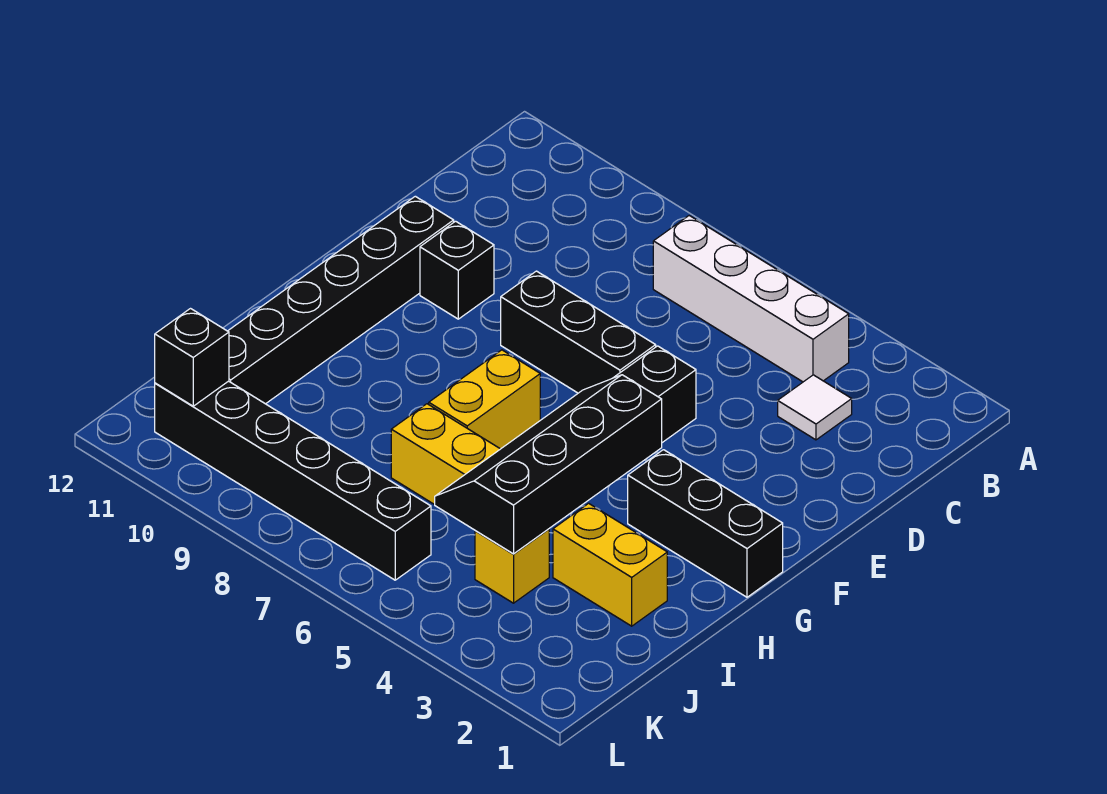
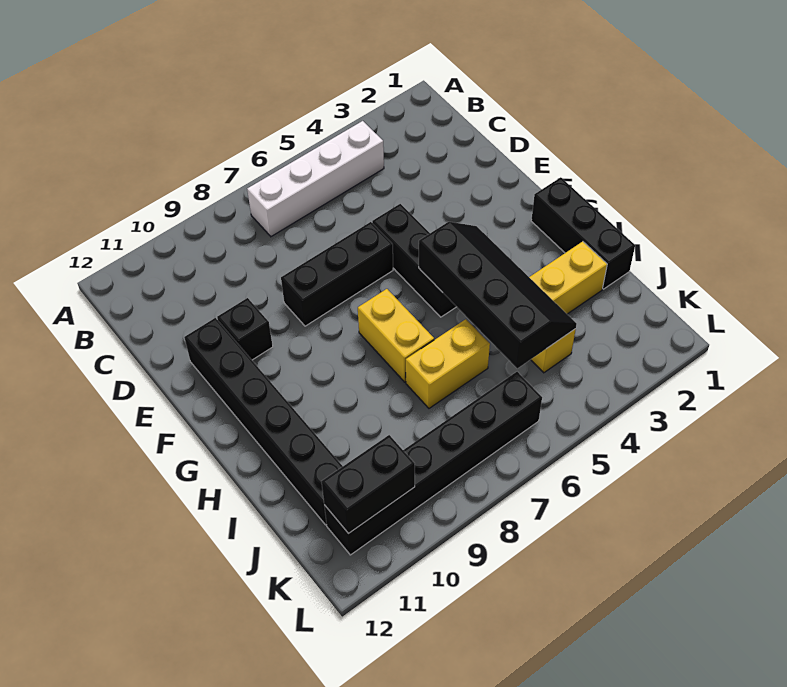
white 1x1 tile [778,375,852,440] -> none
black 1x3 brick [628,450,783,597] -> black 1x3 brick turned to [531,177,635,289]
black 2x4 slope [435,375,662,554] -> black 2x4 slope turned to [419,222,577,368]
black 1x1 brick [155,309,229,406] -> black 1x2 brick [322,435,415,534]

